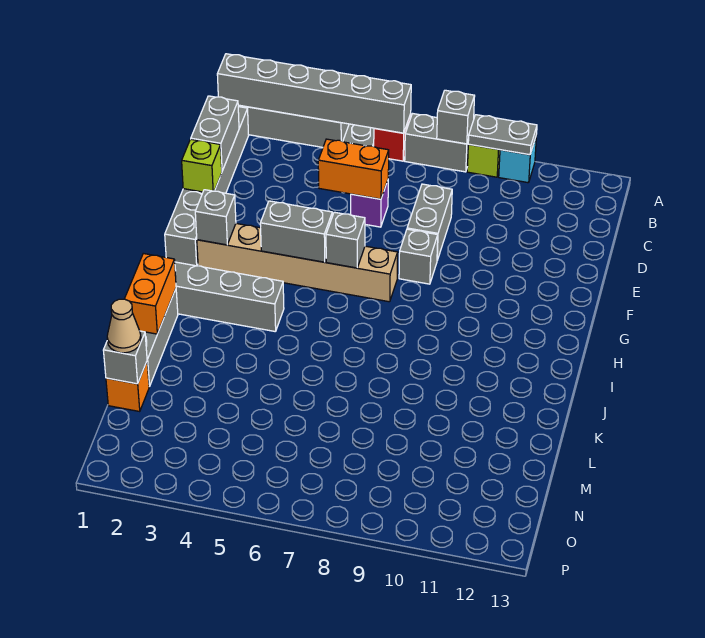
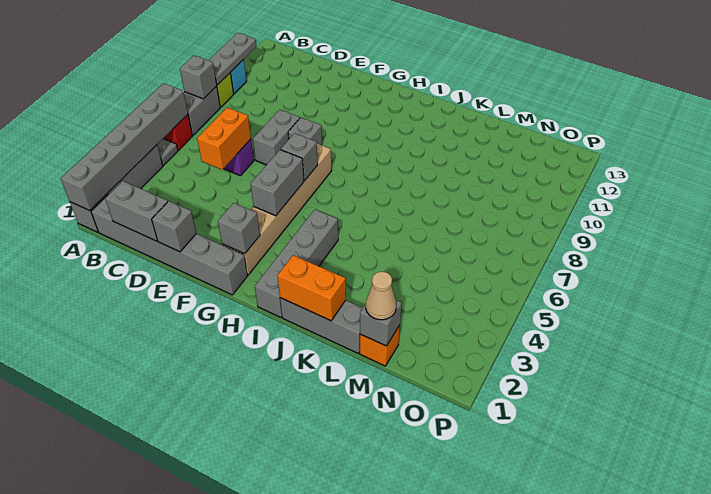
grey 1x2 plate [468,115,537,155] -> grey 1x3 plate [208,33,257,85]
grey 1x2 brick [407,184,452,260] -> grey 1x2 brick turned to [253,110,300,165]
lime 1x1 brick [182,139,222,192] -> grey 1x1 brick [152,201,196,252]

